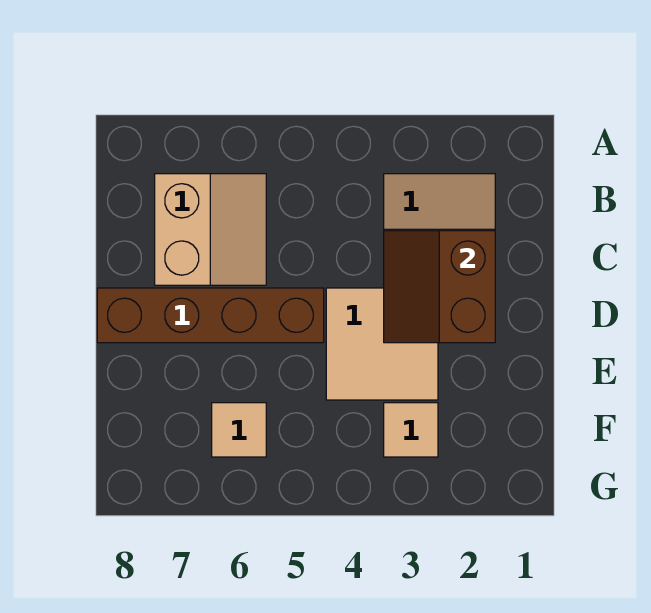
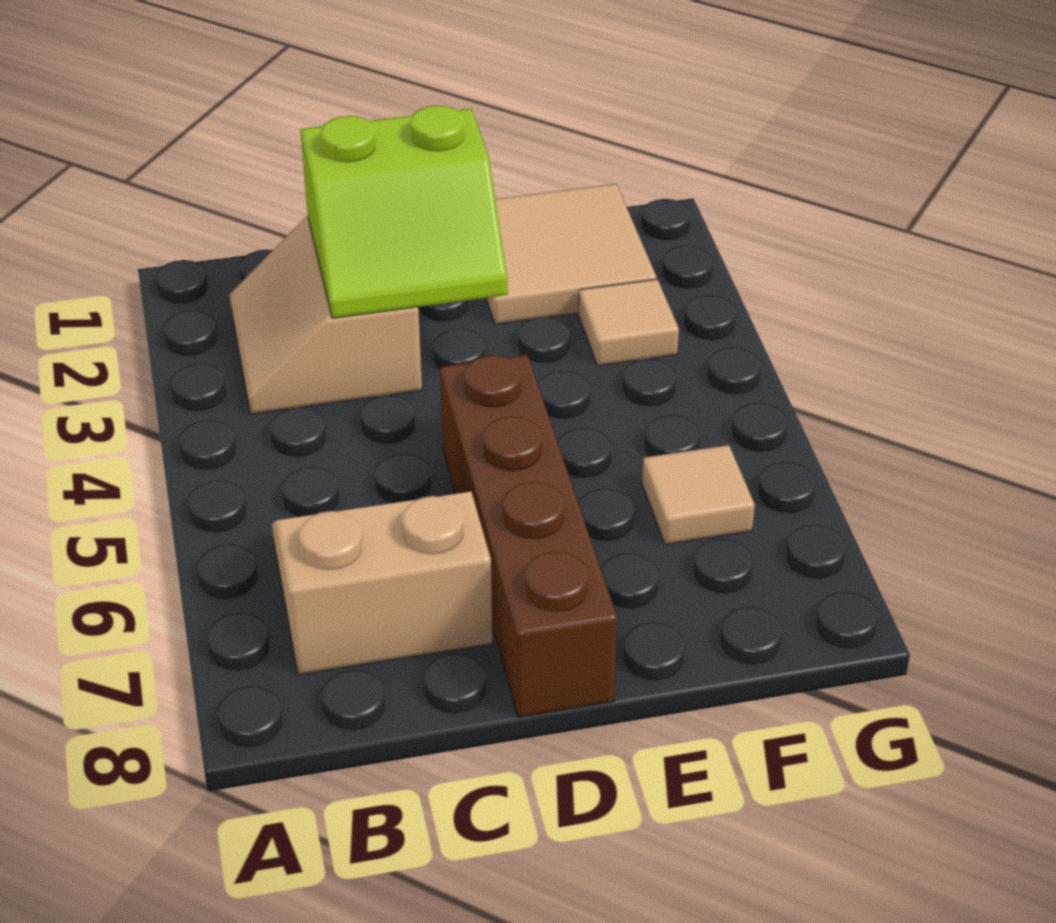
brown 2x2 slope [384,231,495,343] -> lime 2x2 slope [300,106,508,318]
tan 2x2 tile [326,288,438,400] -> tan 2x2 tile moved to [486,184,657,324]

